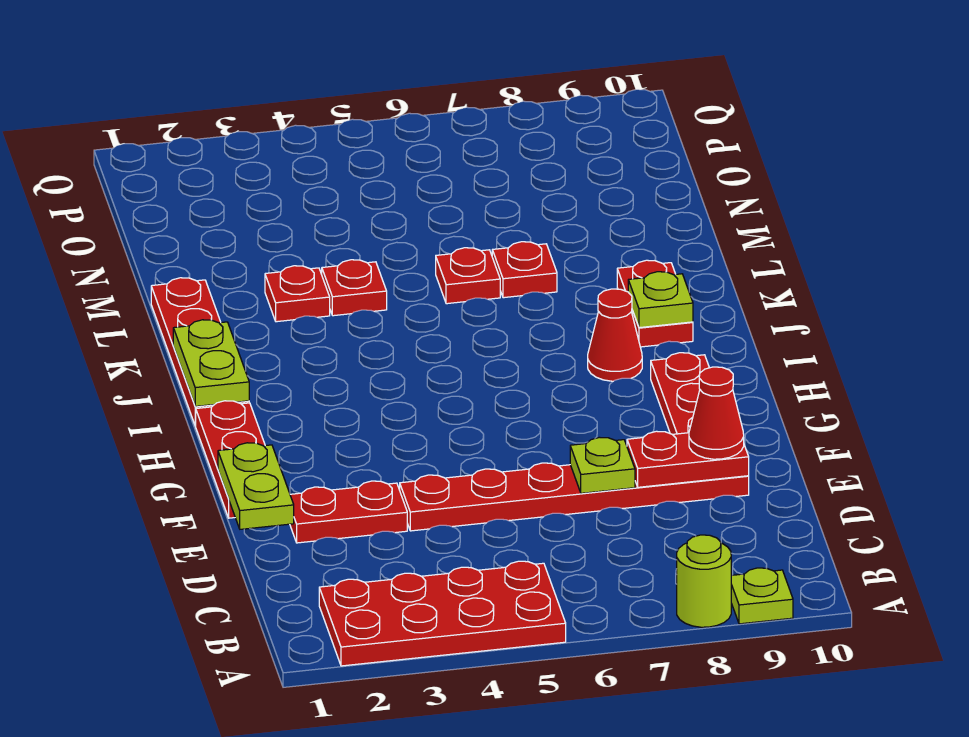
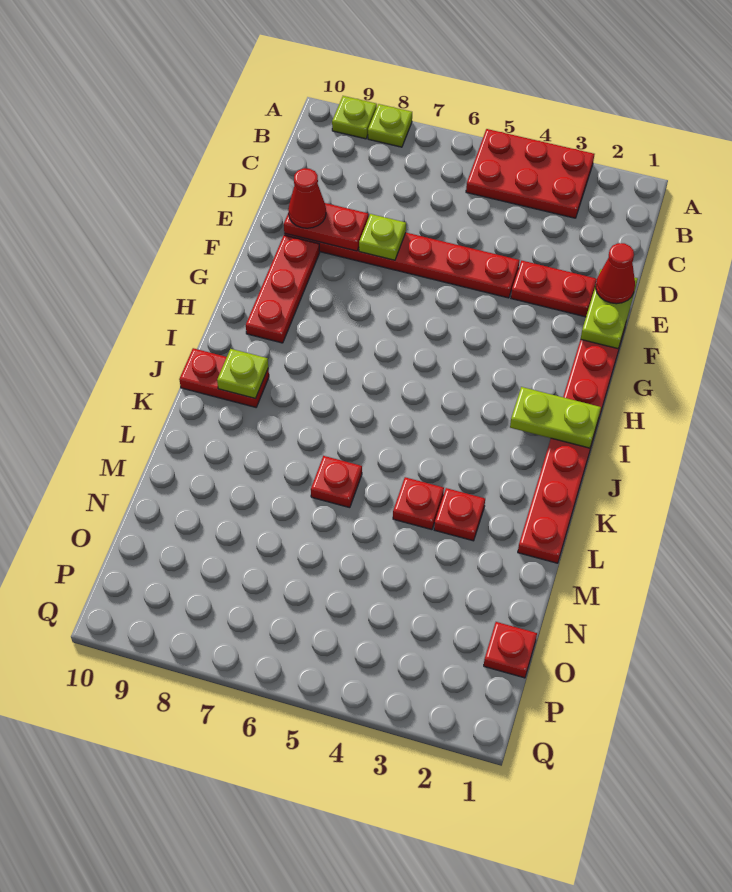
red 2x4 plate [319,561,566,666] -> red 2x3 plate [466,129,594,218]
lime 1x1 round brick [677,535,731,627] -> lime 1x1 plate [368,104,412,147]
lime 1x2 plate [173,320,249,406] -> lime 1x2 plate turned to [510,387,601,448]
red 1x1 cone [588,289,642,381] -> red 1x1 cone moved to [596,243,635,304]
red 1x2 plate [617,260,693,347] -> red 1x2 plate turned to [179,348,269,407]
red 1x1 plate [492,242,557,298] -> red 1x1 plate moved to [484,622,537,678]

